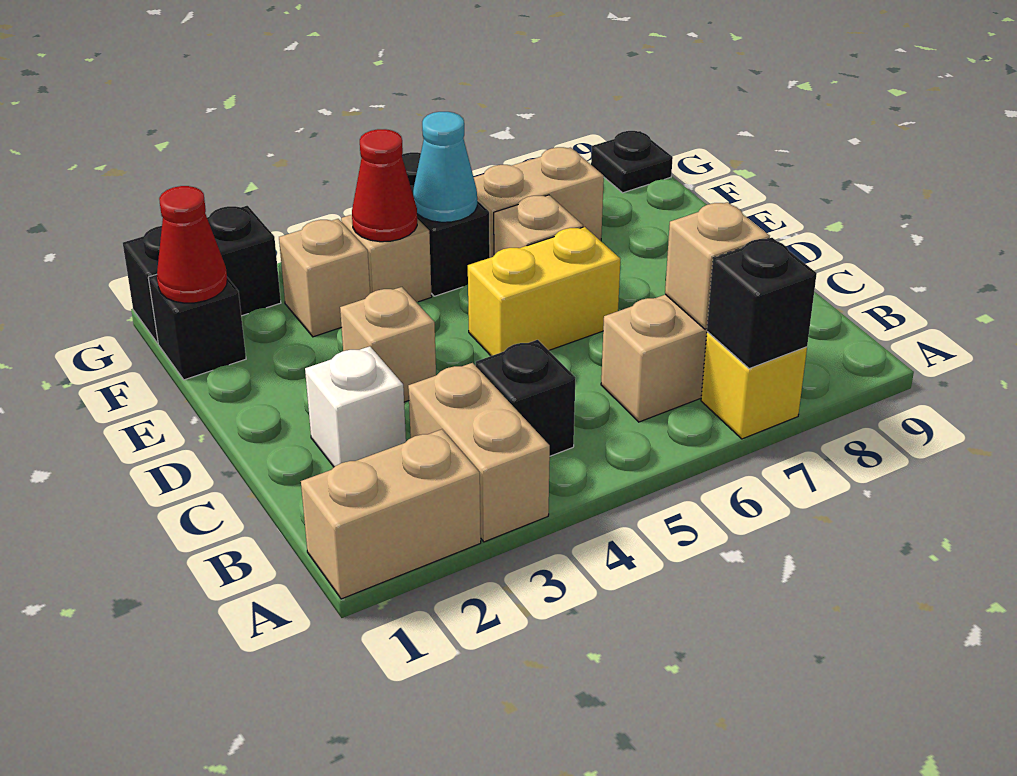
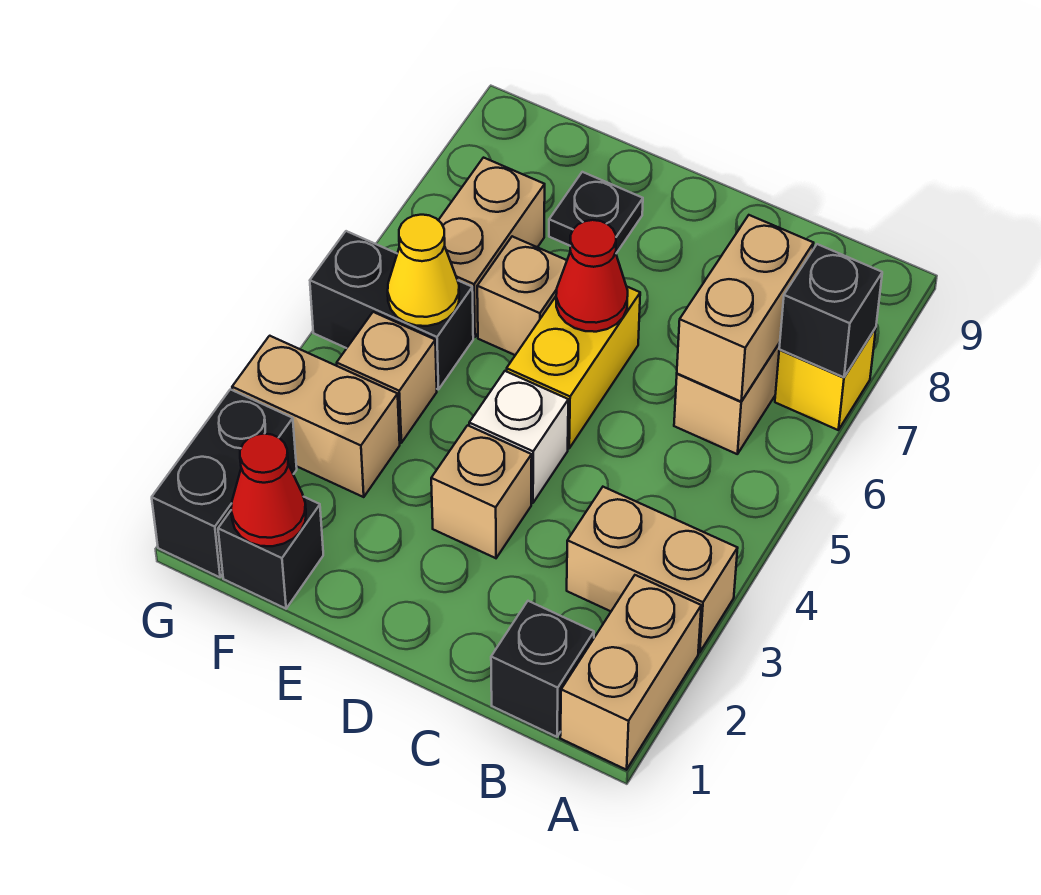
black 1x1 brick [476,340,575,456] -> black 1x1 brick moved to [491,601,594,737]
tan 1x1 brick [665,202,770,329] -> tan 1x2 brick [677,215,814,401]
white 1x1 brick [305,346,406,467] -> white 1x1 brick moved to [469,371,568,503]
tan 1x1 brick [279,219,370,337] -> tan 1x2 brick [232,336,400,497]
red 1x1 cone [352,129,417,242] -> red 1x1 cone moved to [556,220,628,332]
cyan 1x1 cone [413,112,477,222] -> yellow 1x1 cone [388,215,459,326]
black 1x1 plate [591,131,673,193] -> black 1x1 plate moved to [549,172,643,253]

